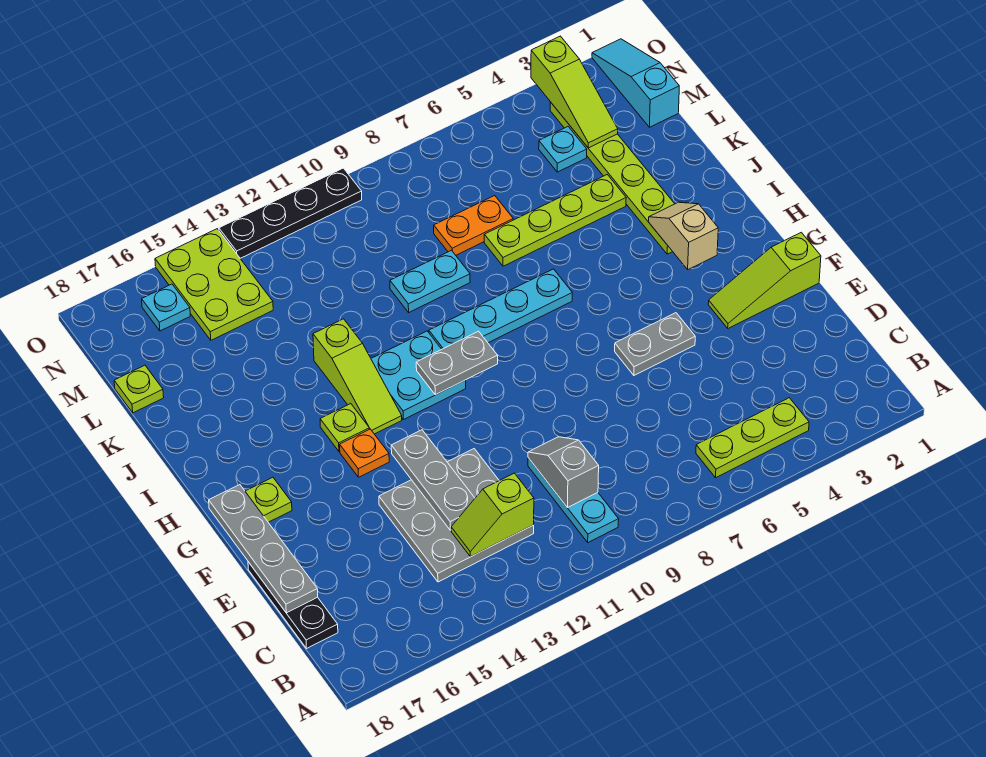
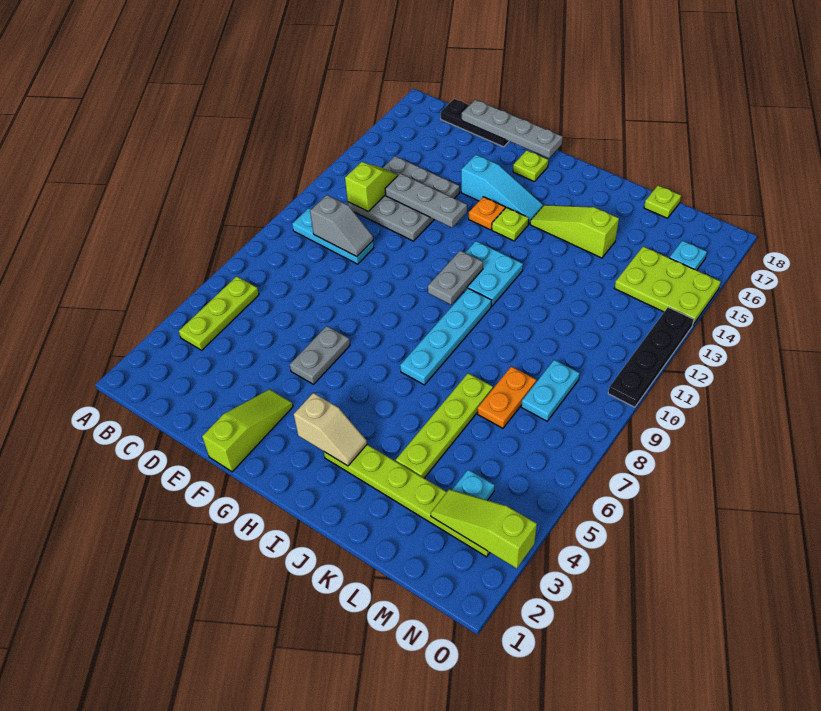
lime 1x3 slope [313,319,402,434] -> lime 1x3 slope moved to [530,205,619,258]
cyan 1x2 plate [390,250,470,312] -> cyan 1x2 plate moved to [521,360,580,421]
cyan 1x3 slope [592,39,679,127] -> cyan 1x3 slope moved to [461,155,543,224]

